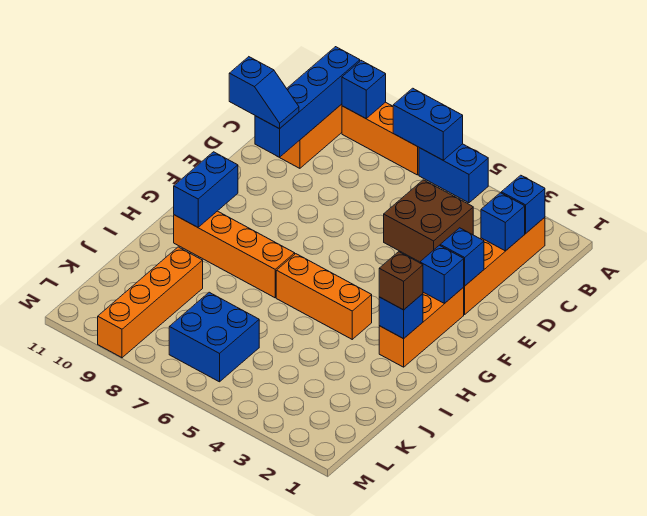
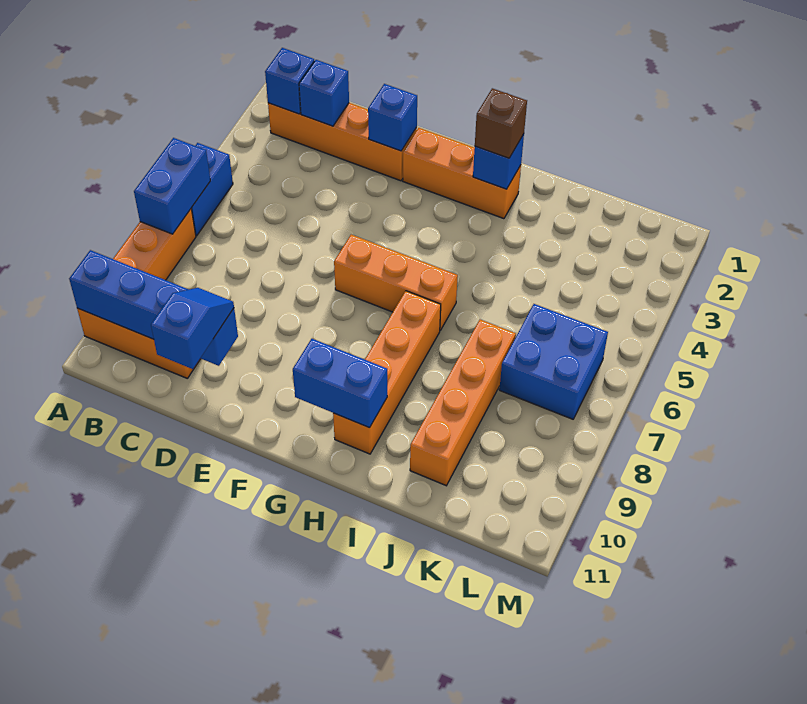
blue 1x1 brick [342,61,386,118] -> none
brown 2x2 brick [384,180,473,262] -> none
blue 1x1 brick [420,245,464,304] -> none
orange 1x3 brick [276,254,372,339] -> orange 1x3 brick turned to [334,235,458,330]
orange 1x4 brick [98,247,203,358] -> orange 1x4 brick turned to [410,320,516,486]

